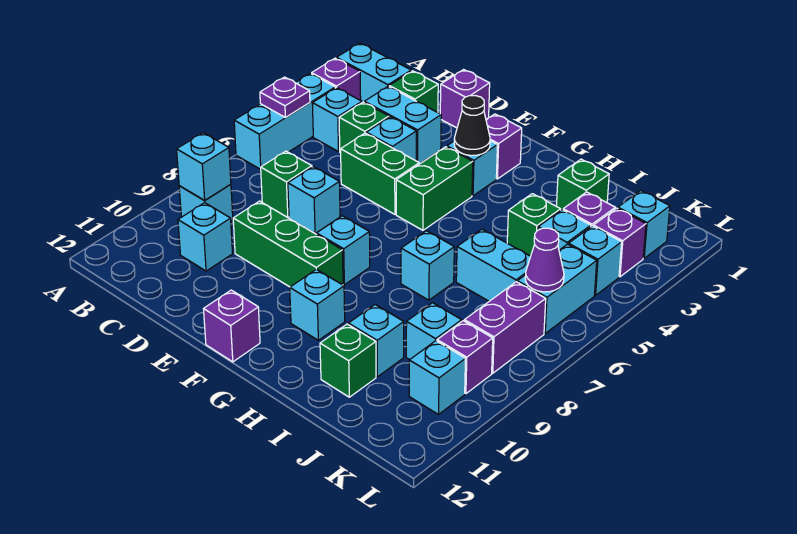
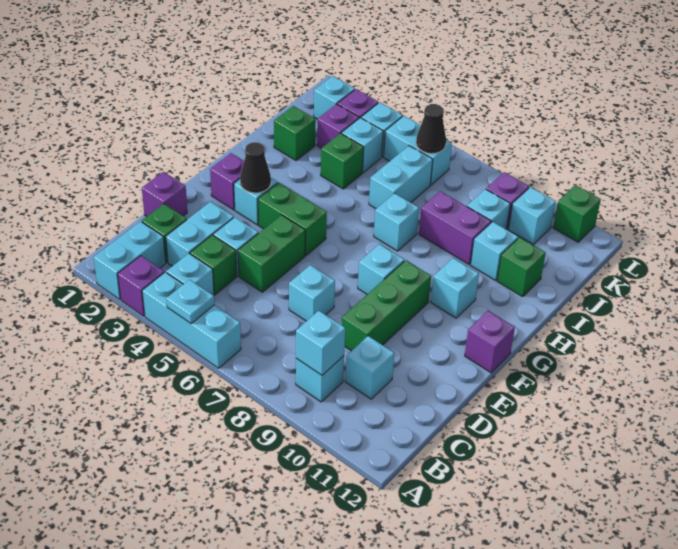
purple 1x1 plate [260,77,310,117] -> cyan 1x1 plate [166,280,214,323]
green 1x1 brick [261,151,312,217] -> green 1x1 brick moved to [553,185,601,242]
purple 1x1 cone [525,228,564,292] -> black 1x1 cone [416,104,446,154]
purple 1x2 brick [464,282,546,373] -> purple 1x2 brick moved to [419,191,491,264]

